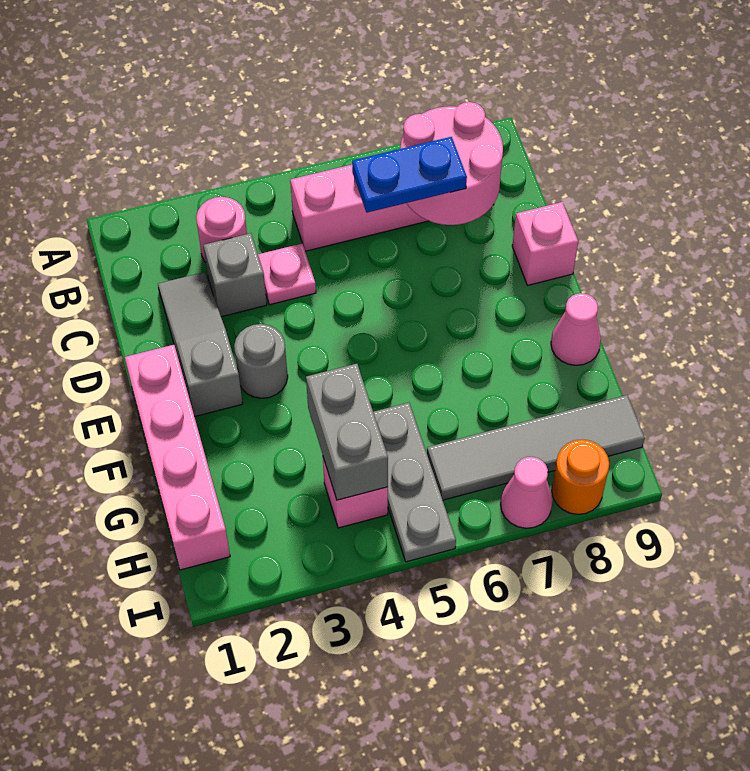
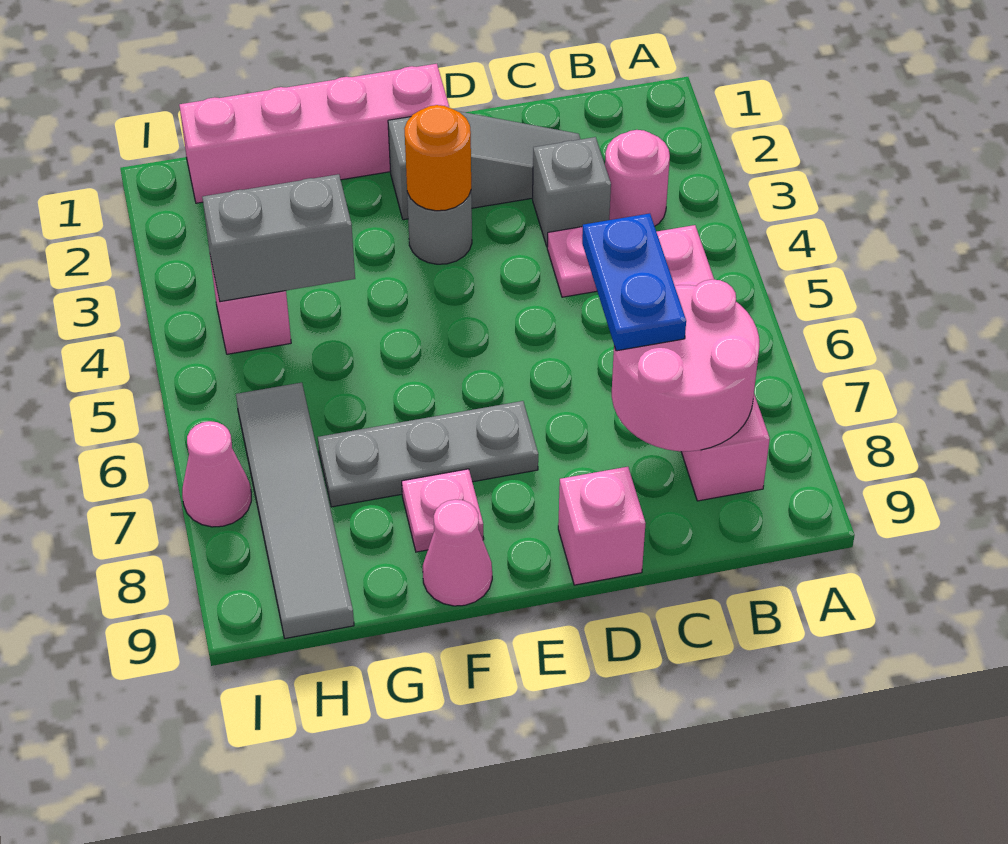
none -> pink 1x1 plate [402,469,484,552]
grey 1x3 plate [373,403,456,562] -> grey 1x3 plate moved to [318,401,538,507]
orange 1x1 round brick [552,439,609,514] -> orange 1x1 round brick moved to [404,105,471,211]

